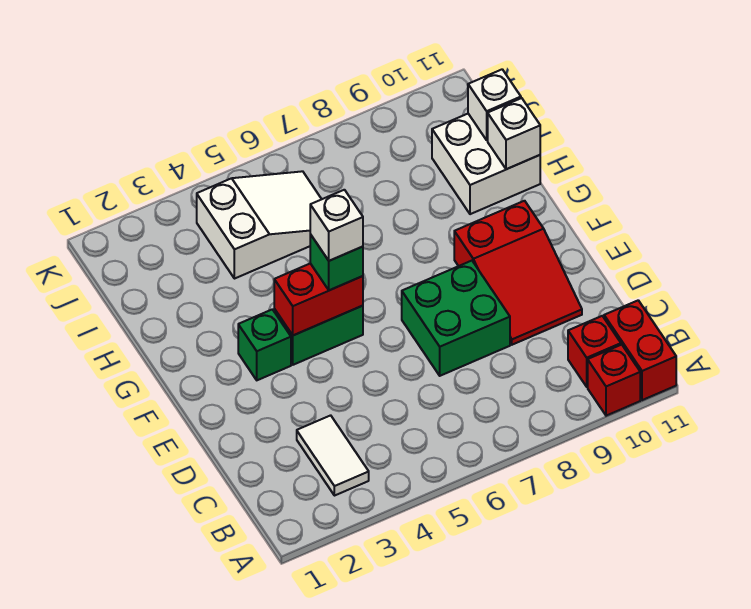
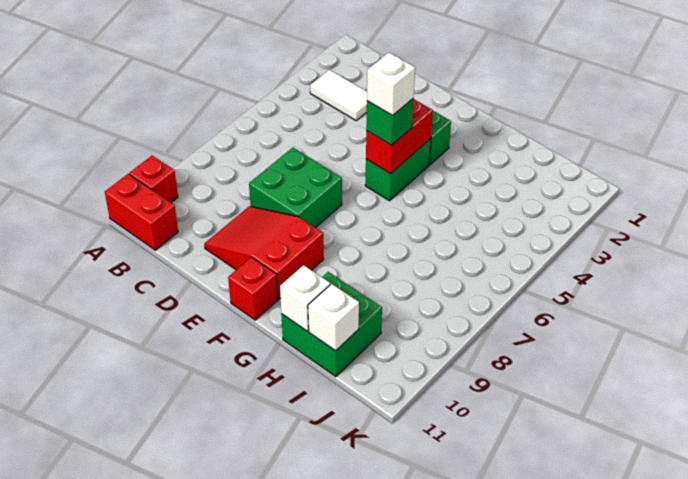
red 1x1 brick [568,316,621,387] -> red 1x1 brick moved to [228,257,278,320]
white 2x2 brick [432,114,540,214] -> green 2x2 brick [281,272,382,377]
white 2x3 slope [197,171,322,279] -> none

